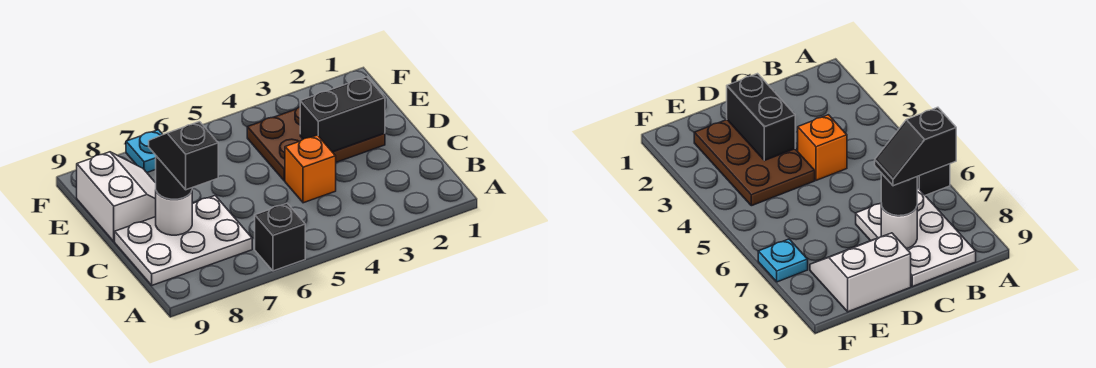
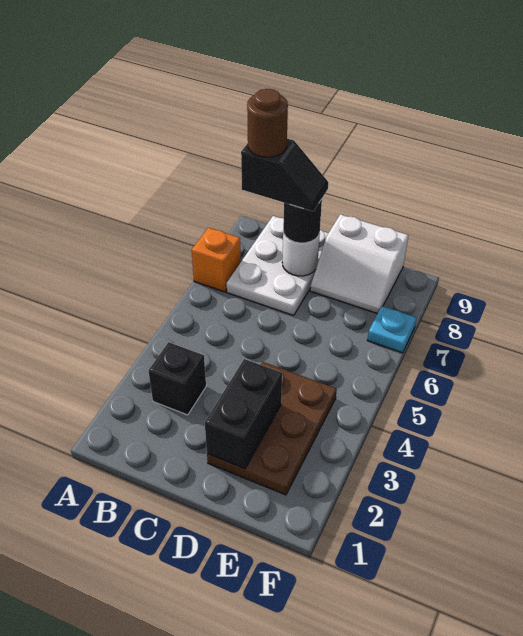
black 1x1 brick [255,203,305,271] -> black 1x1 brick moved to [149,342,206,415]
none -> brown 1x1 round brick [247,89,288,157]
orange 1x1 brick [285,135,336,203] -> orange 1x1 brick moved to [192,228,241,292]

